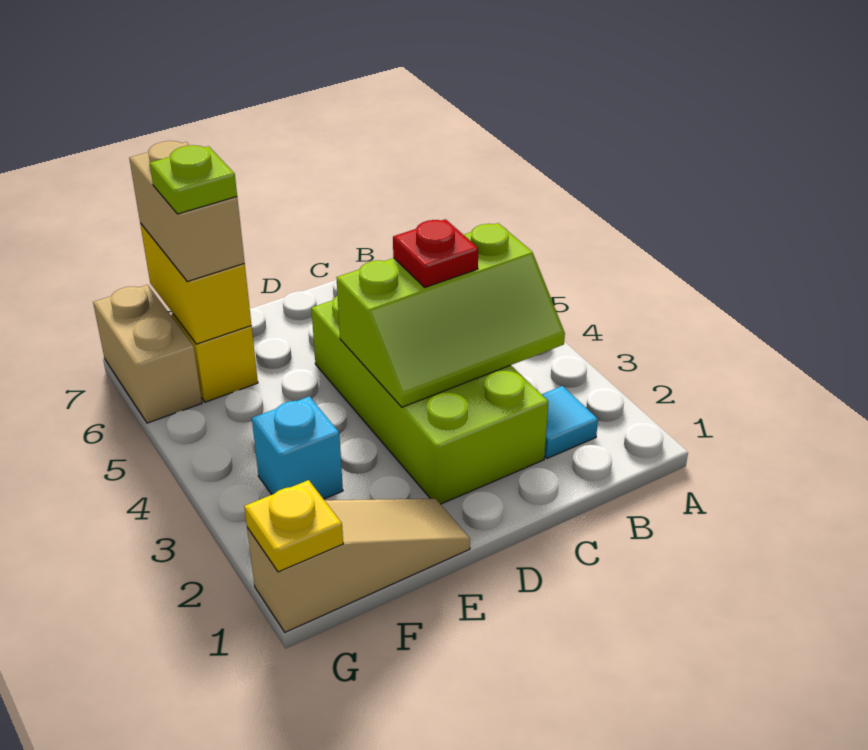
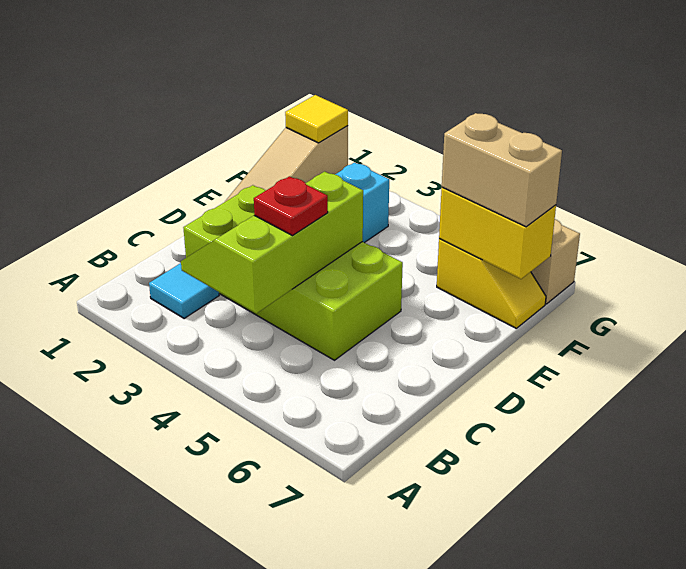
lime 1x1 plate [150,145,237,214] -> none
yellow 1x1 plate [244,480,343,572] -> yellow 1x1 tile [285,95,348,143]

